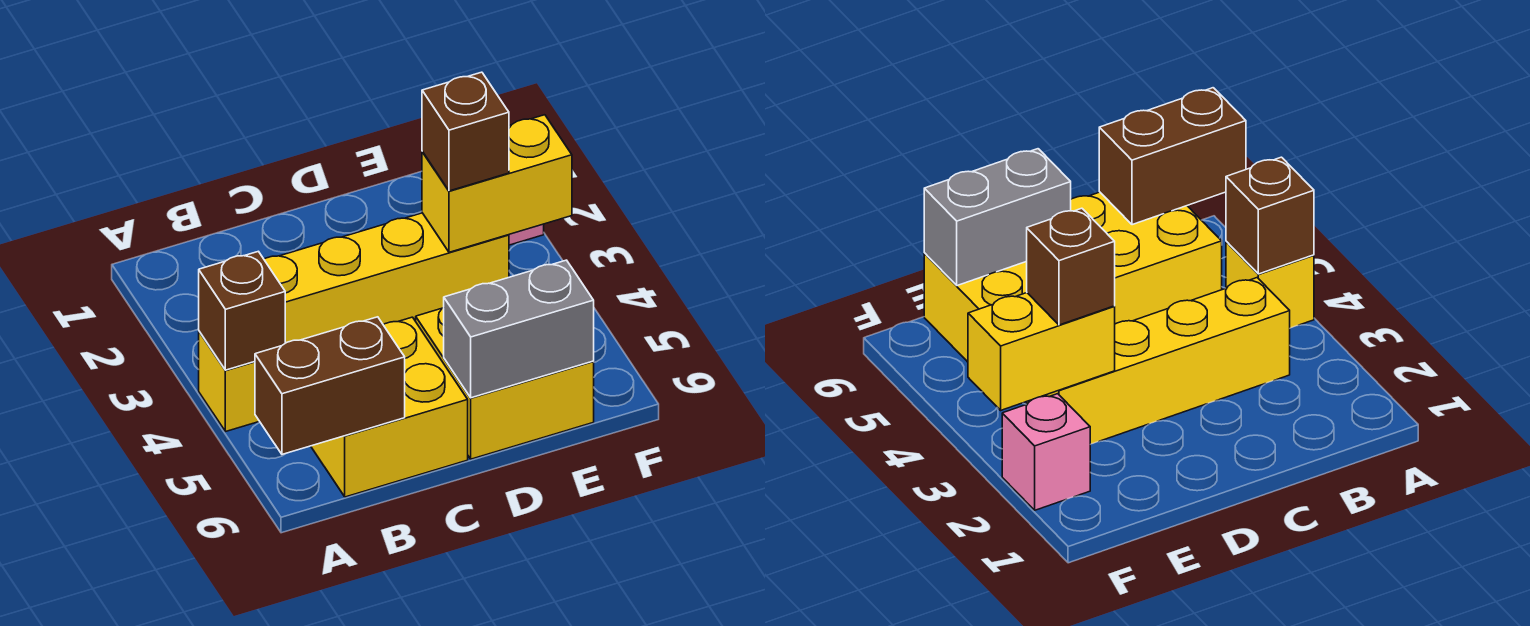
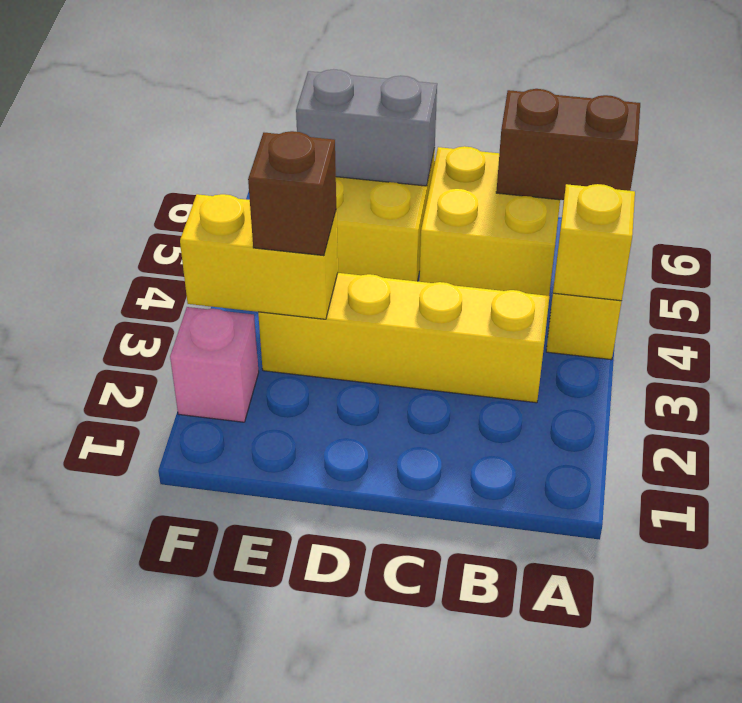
brown 1x1 brick [199,251,285,370] -> yellow 1x1 brick [553,184,635,301]

